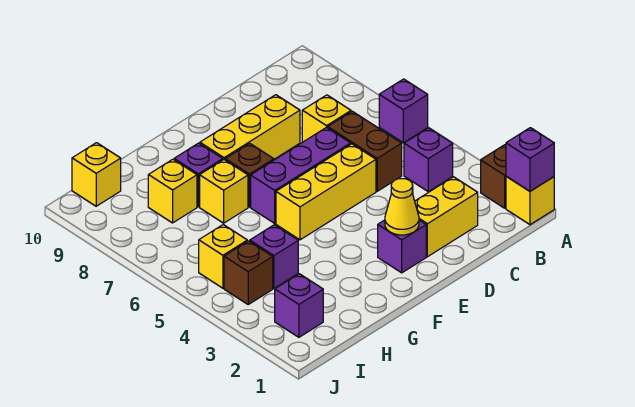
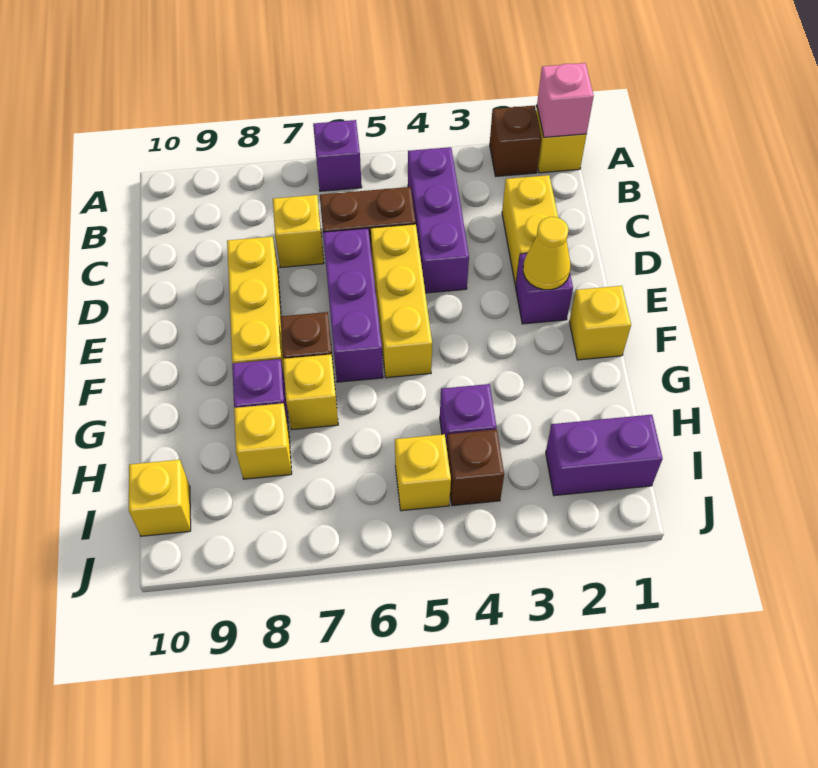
purple 1x1 brick [506,128,554,191] -> pink 1x1 brick [537,63,594,137]
purple 1x1 brick [404,128,453,191] -> purple 1x3 brick [408,147,469,293]
none -> yellow 1x1 brick [569,286,631,360]
purple 1x1 brick [275,274,323,337] -> purple 1x2 brick [546,415,663,496]

